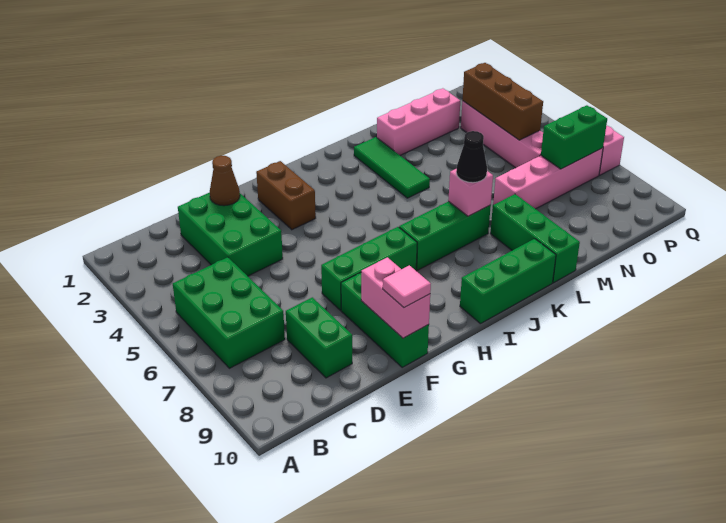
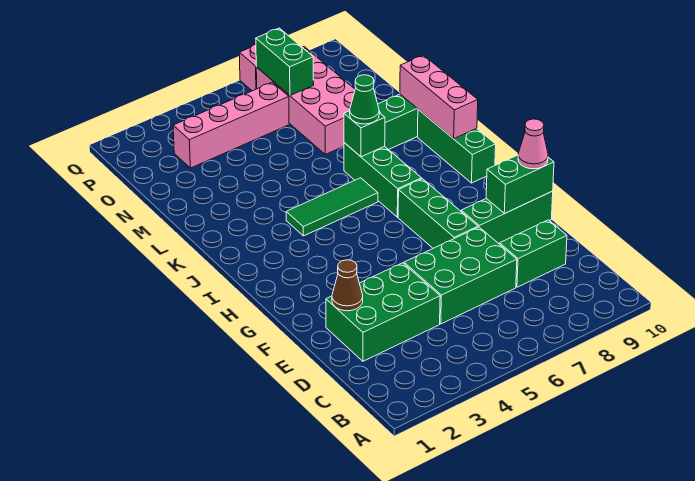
green 2x3 brick [173,257,285,368] -> green 2x3 brick moved to [404,227,517,324]
pink 1x2 brick [361,257,430,338] -> green 1x2 brick [486,155,554,213]
pink 1x1 tile [383,265,431,308] -> pink 1x1 cone [518,119,548,169]
brown 1x2 brick [256,161,316,230] -> none
green 1x3 tile [354,137,430,198] -> green 1x3 tile moved to [286,178,378,236]
pink 1x1 brick [448,169,493,216] -> green 1x1 brick [344,111,385,157]
black 1x1 cone [456,131,487,183] -> green 1x1 cone [350,75,379,124]
pink 1x3 brick [377,88,460,155] -> pink 1x3 brick moved to [400,55,478,139]
pink 1x4 brick [493,148,603,209] -> pink 2x4 brick [256,47,355,154]
brown 1x3 brick [462,63,543,140] -> none

